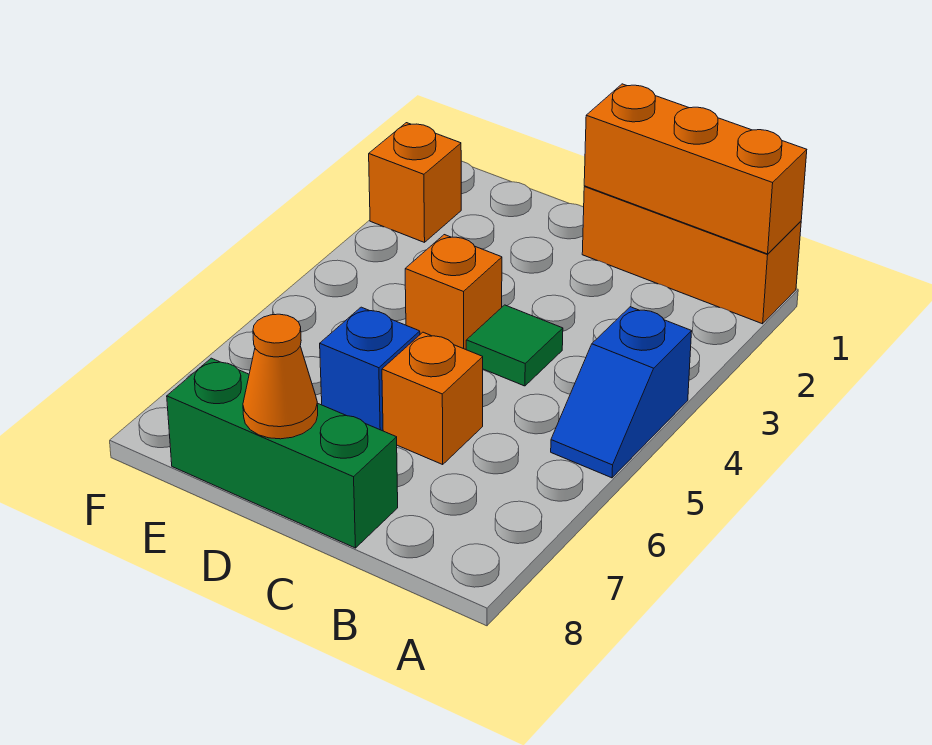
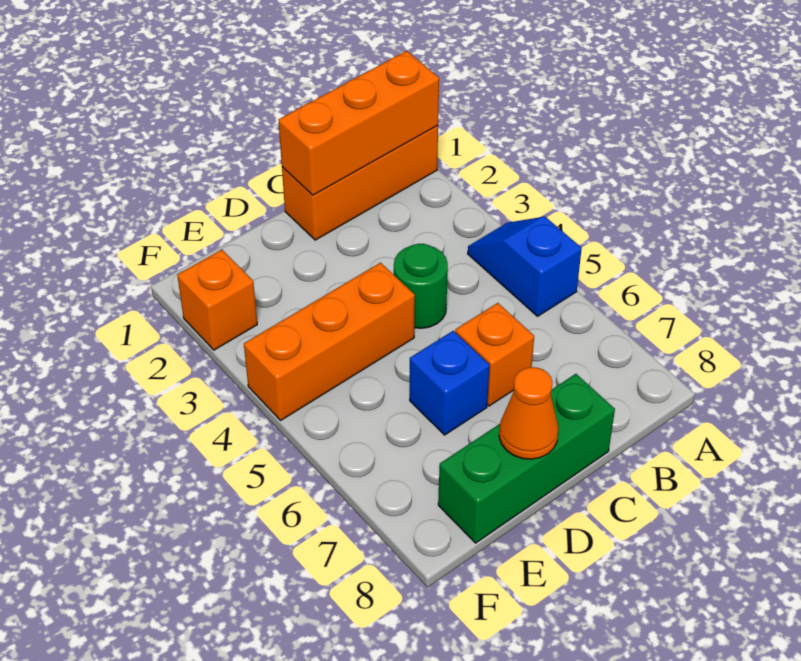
blue 1x2 slope [551,307,692,478] -> blue 1x2 slope turned to [468,217,582,316]
green 1x1 tile [466,305,563,386] -> green 1x1 round brick [394,244,448,328]
orange 1x1 brick [405,235,502,349] -> orange 1x3 brick [244,263,415,420]

